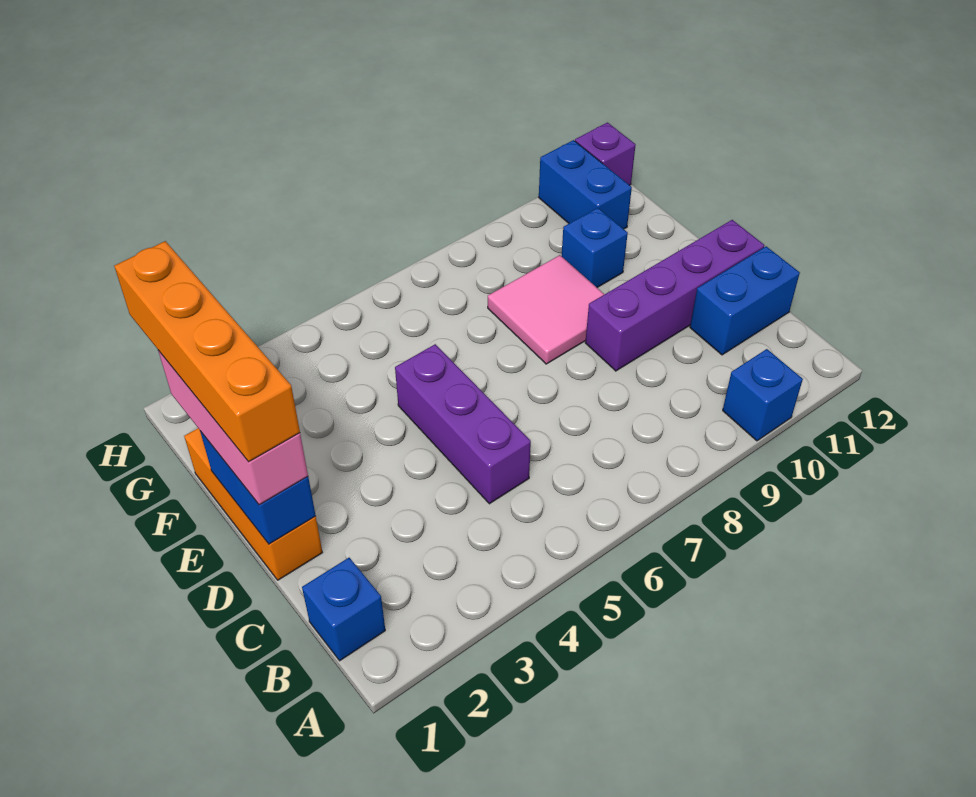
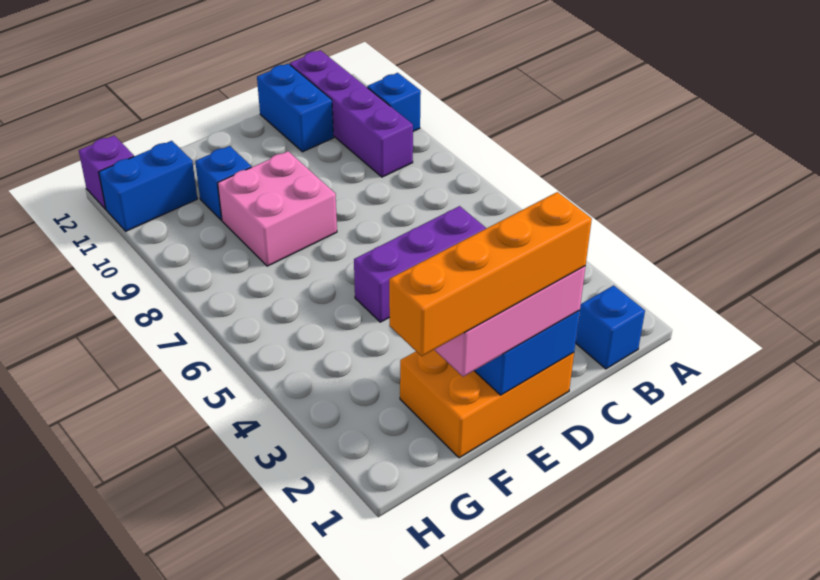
orange 1x3 brick [184,428,322,580] -> orange 2x3 brick [400,350,574,458]
purple 1x4 brick [585,220,764,371] -> purple 1x4 brick moved to [290,50,413,177]
pink 2x2 tile [488,255,604,364] -> pink 2x2 brick [218,151,337,266]

